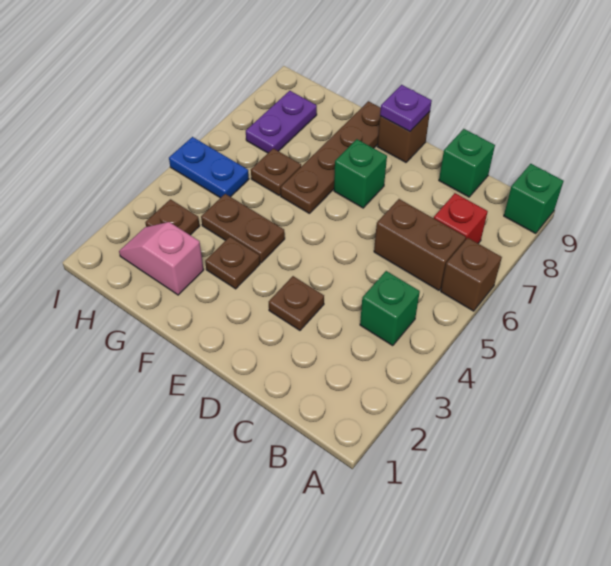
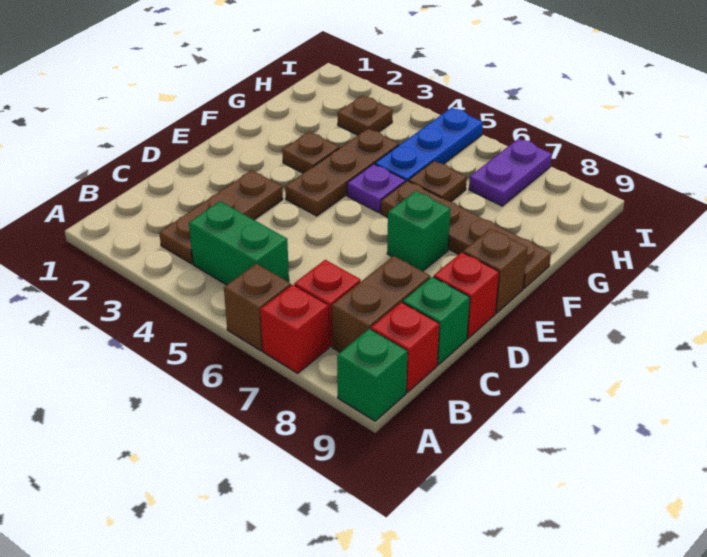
none -> red 1x1 brick [260,285,329,373]
green 1x1 brick [360,271,420,346] -> green 1x2 brick [189,201,289,285]
brown 1x2 brick [374,199,466,290] -> brown 1x2 brick moved to [332,256,430,352]
none -> red 1x1 brick [371,302,439,392]
brown 1x1 plate [269,276,324,330] -> brown 1x3 plate [159,170,283,264]
none -> red 1x1 brick [434,252,499,338]
purple 1x1 plate [380,85,432,132] -> purple 1x1 plate moved to [347,164,406,213]
brown 1x2 plate [201,194,285,263] -> brown 1x3 plate [285,129,399,216]
pink 1x2 slope [119,222,204,295] -> none
blue 1x2 plate [169,137,249,198] -> blue 1x3 plate [375,108,483,181]
purple 1x2 plate [246,91,317,153] -> purple 1x2 plate turned to [469,138,552,206]

